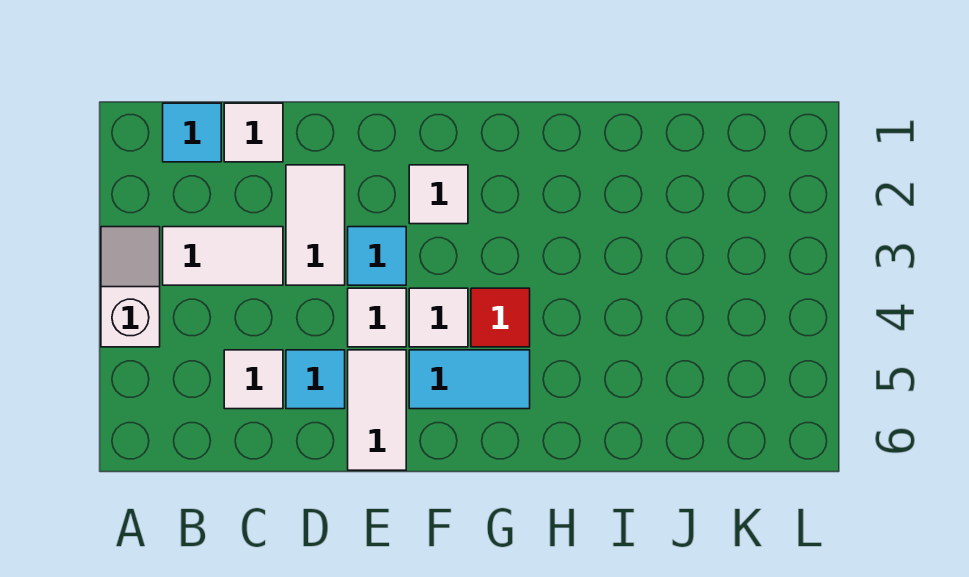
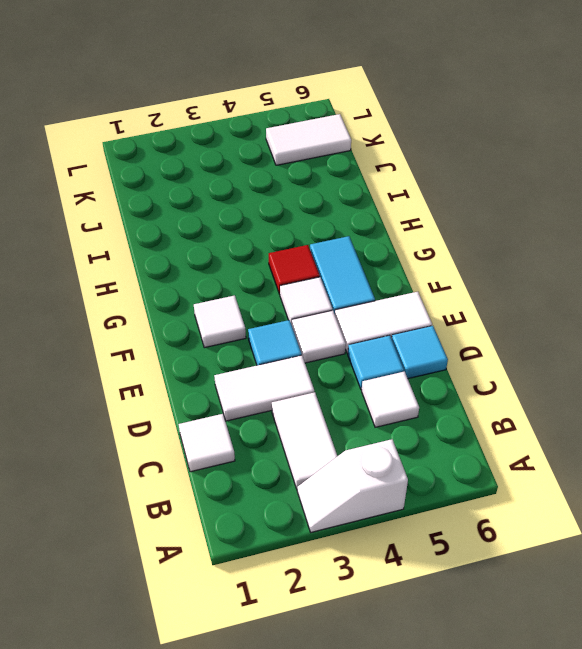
cyan 1x1 tile [163,103,221,162] -> cyan 1x1 tile moved to [392,326,448,379]
none -> white 1x2 tile [266,114,351,165]

